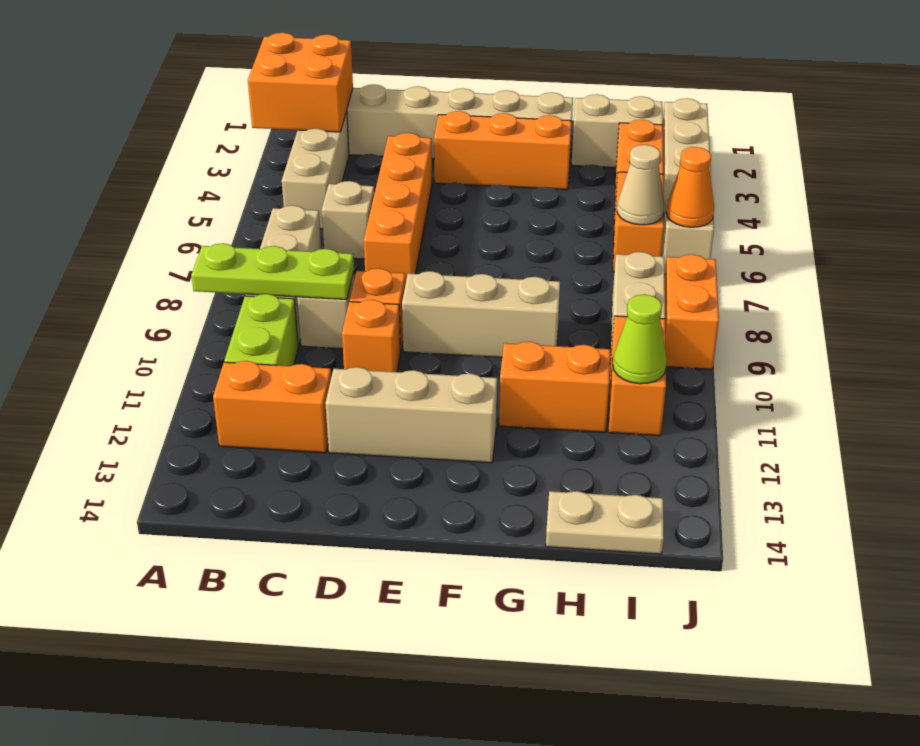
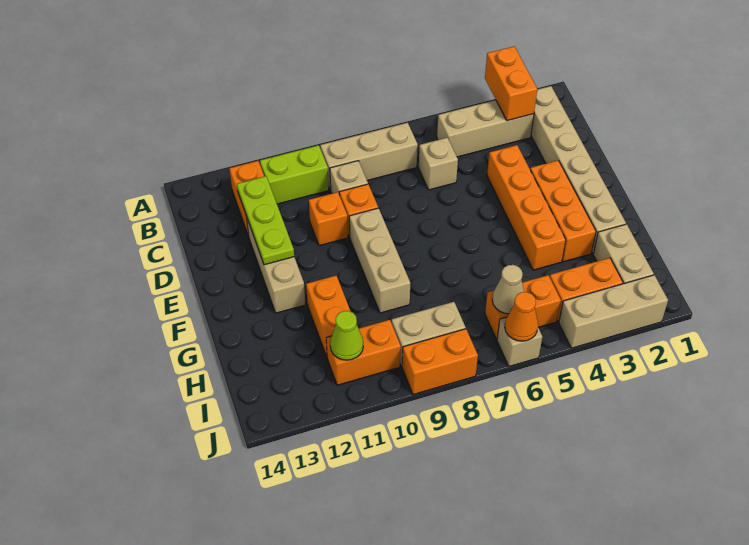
orange 2x2 brick [248,33,353,132] -> orange 1x2 brick [485,46,537,121]
lime 1x3 plate [191,243,354,300] -> lime 1x3 plate moved to [237,176,294,265]
orange 1x4 brick [364,133,432,284] -> orange 1x4 brick turned to [487,145,566,270]
tan 1x2 plate [546,491,664,554] -> none

